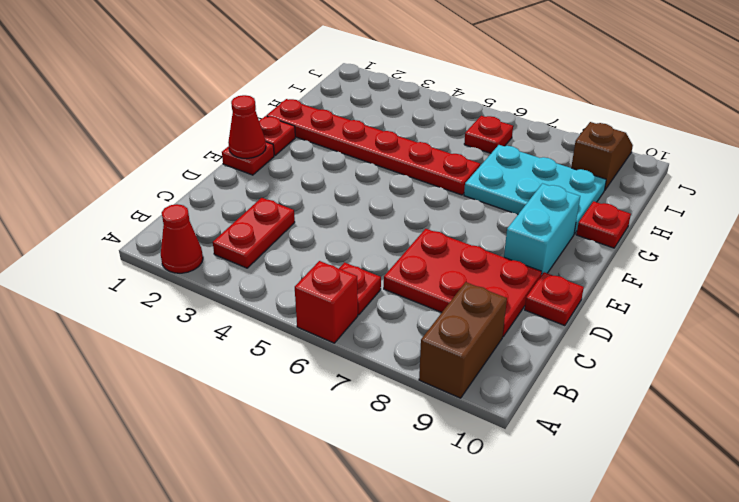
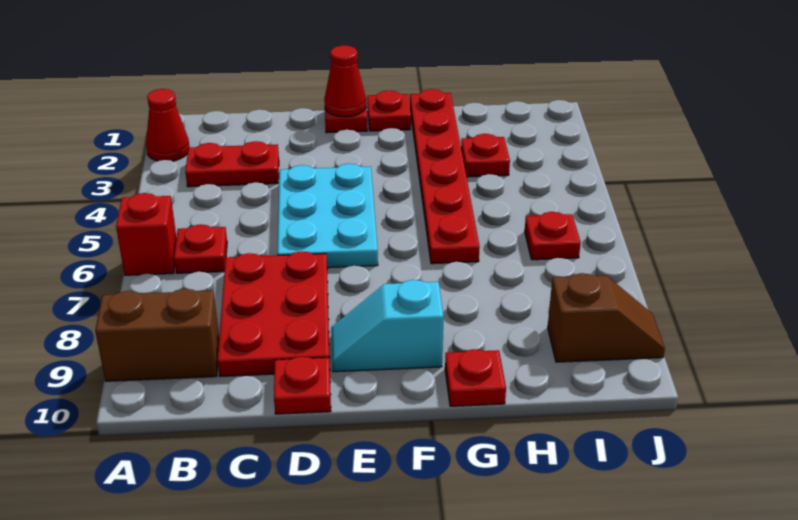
cyan 1x2 brick [504,184,580,275] -> cyan 1x2 slope [331,280,444,372]
cyan 2x3 plate [464,145,606,234] -> cyan 2x3 plate moved to [277,164,378,268]
none -> red 1x1 plate [461,134,510,177]

